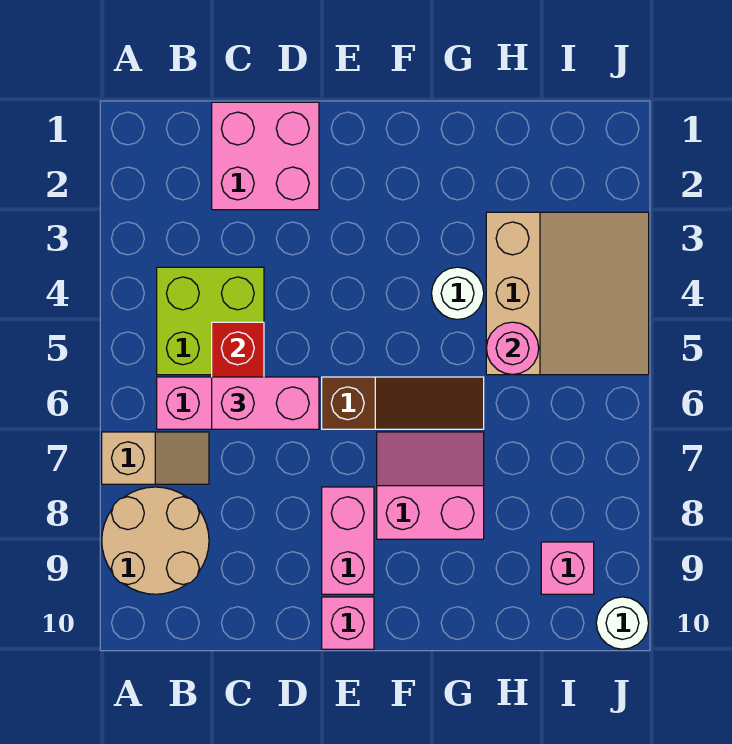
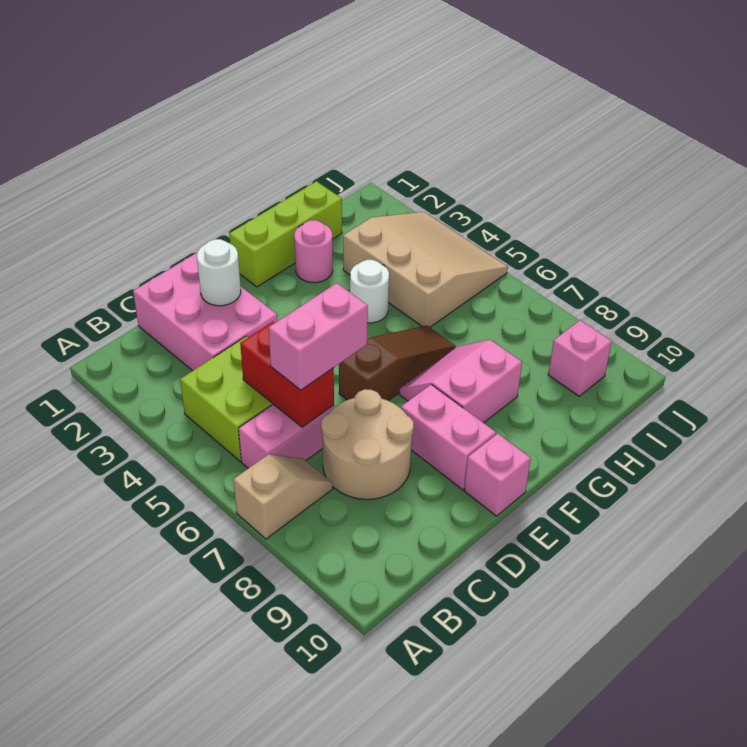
tan 2x2 round brick [102,487,209,594] -> tan 2x2 round brick moved to [321,389,414,499]
pink 2x2 brick [212,102,319,210] -> pink 2x3 brick [133,253,277,371]
none -> lime 1x3 brick [229,181,342,287]
pink 1x1 round brick [486,322,539,375] -> pink 1x1 round brick moved to [294,220,333,283]
white 1x1 round brick [596,597,649,649] -> white 1x1 round brick moved to [197,239,241,306]

